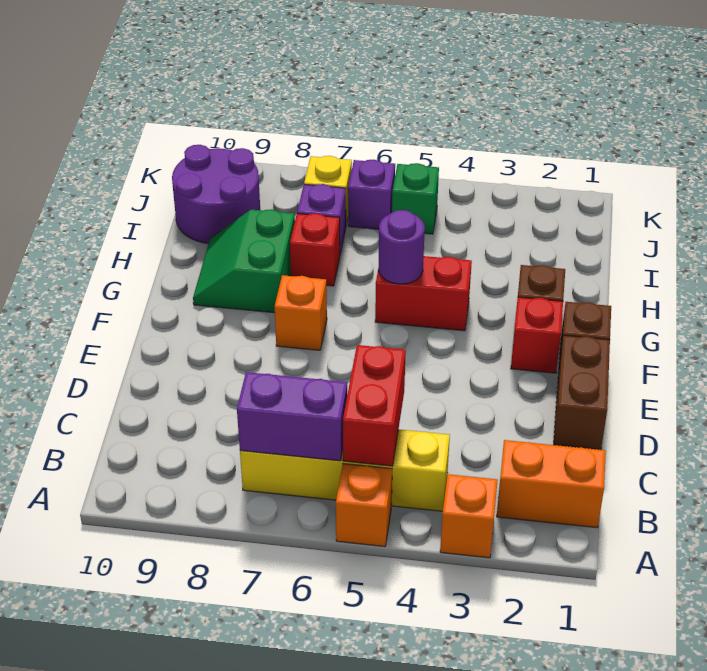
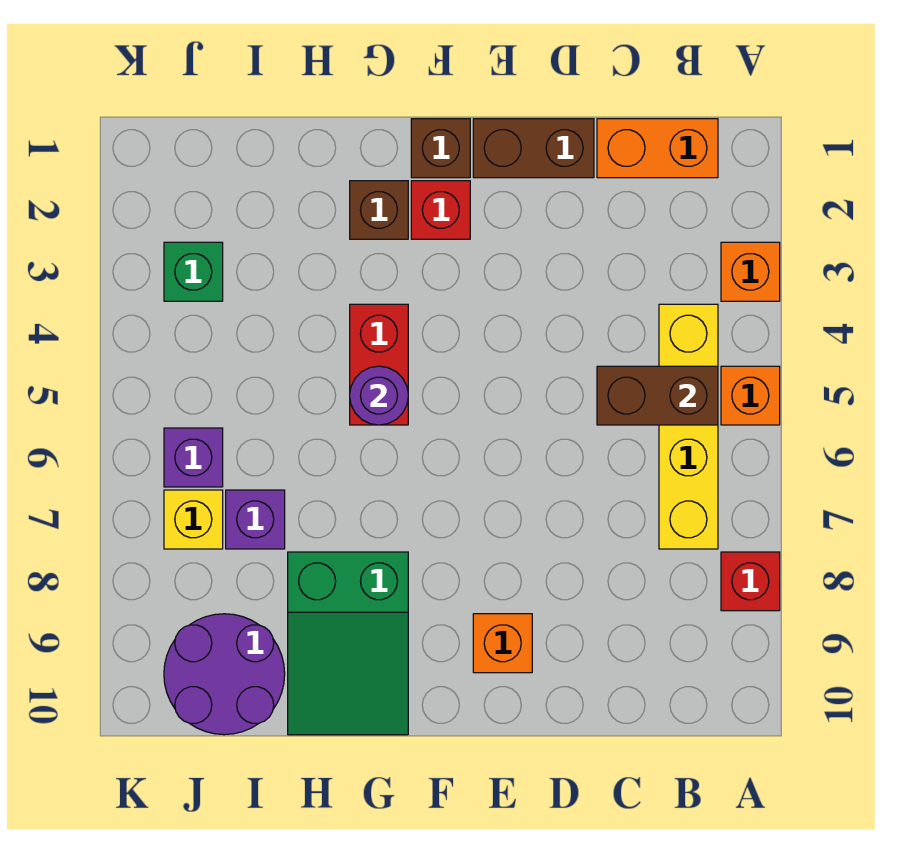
orange 1x2 brick [497,440,606,528] -> orange 1x2 brick turned to [597,119,718,178]
red 1x2 brick [343,345,406,466] -> brown 1x2 brick [597,366,718,425]
purple 1x2 brick [237,372,347,461] -> none
orange 1x1 brick [275,275,327,350] -> orange 1x1 brick moved to [473,614,532,673]
green 2x2 slope [193,209,295,313] -> green 2x3 slope [288,552,408,735]
red 1x1 brick [290,213,340,286] -> red 1x1 brick moved to [721,552,780,611]
green 1x1 brick [392,163,439,234] -> green 1x1 brick moved to [164,242,223,301]

